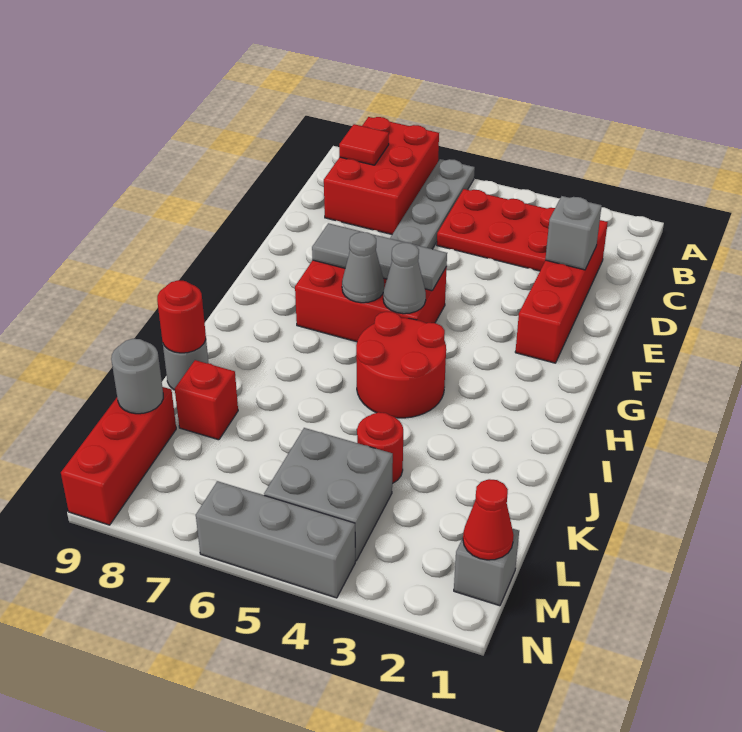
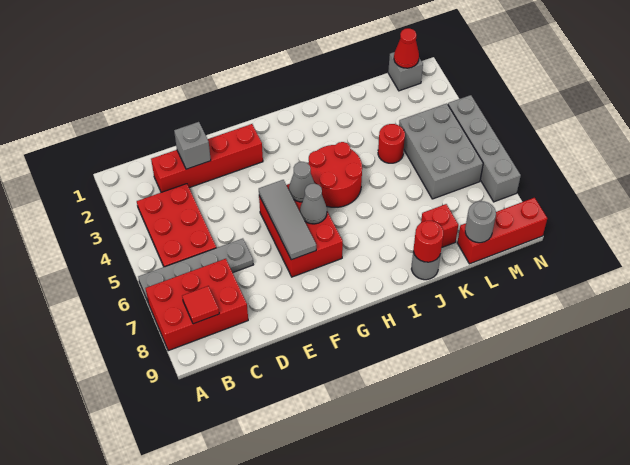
grey 2x2 brick [264,428,393,561] -> grey 2x3 brick [399,104,483,199]
grey 1x3 brick [196,481,355,598] -> grey 1x4 brick [448,95,521,202]

